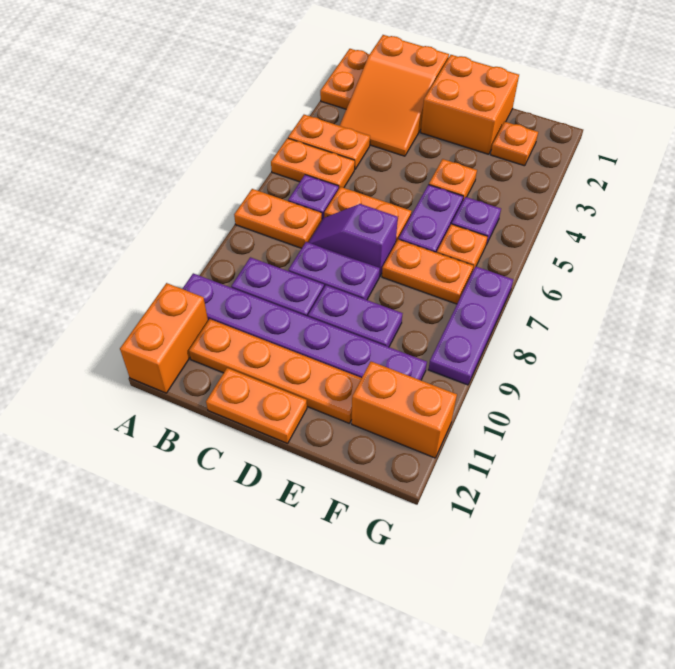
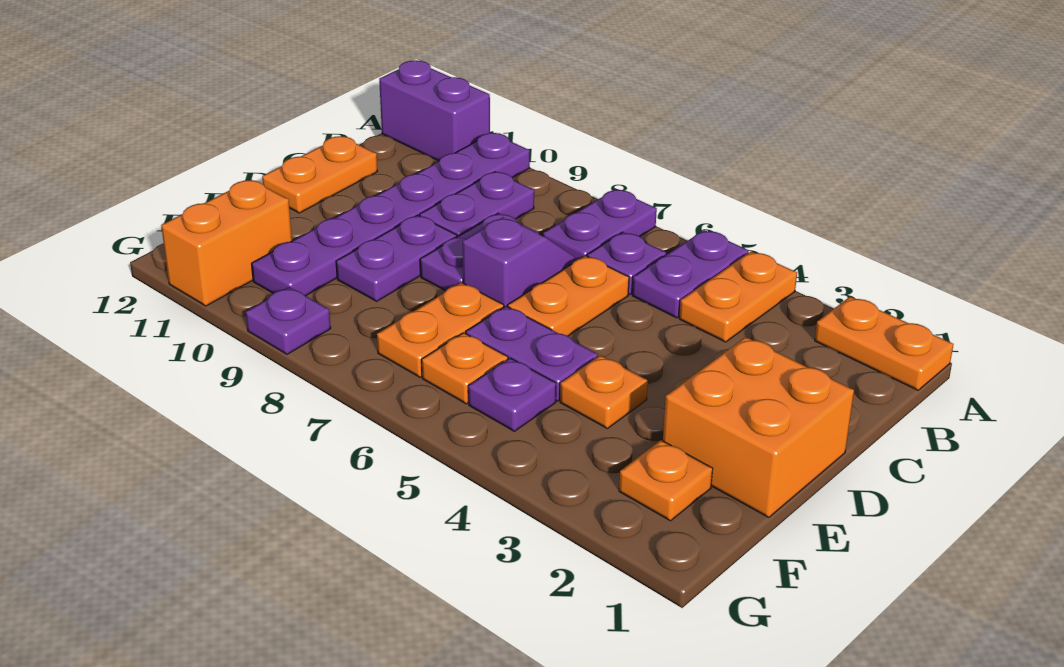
orange 1x2 plate [271,138,355,188] -> purple 1x2 plate [632,230,749,318]
orange 1x2 plate [234,189,322,248] -> purple 1x2 plate [543,189,657,259]
orange 1x2 brick [120,283,208,393] -> purple 1x2 brick [379,60,490,161]
orange 2x3 slope [340,35,449,156] -> none
orange 1x4 plate [189,319,362,423] -> none
purple 1x3 plate [429,267,513,385] -> purple 1x1 plate [246,287,331,354]

